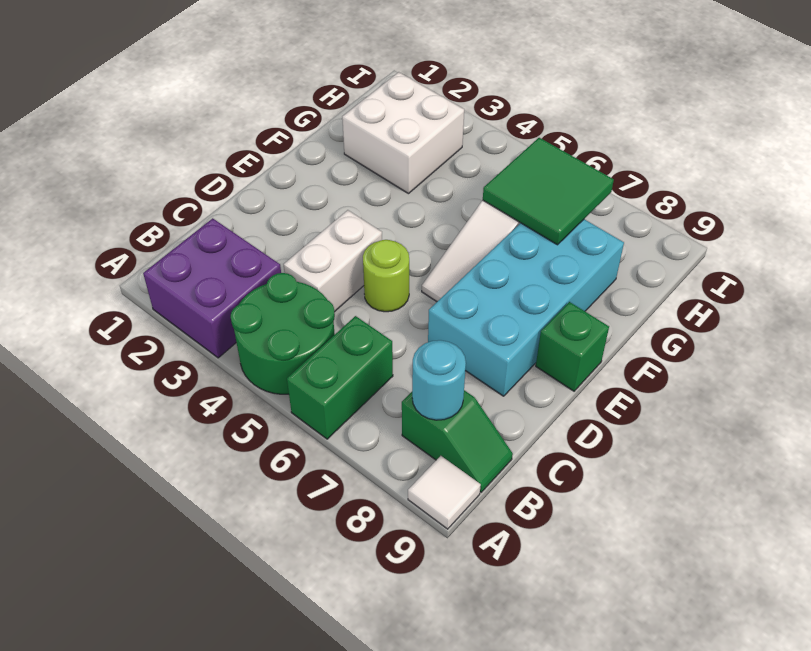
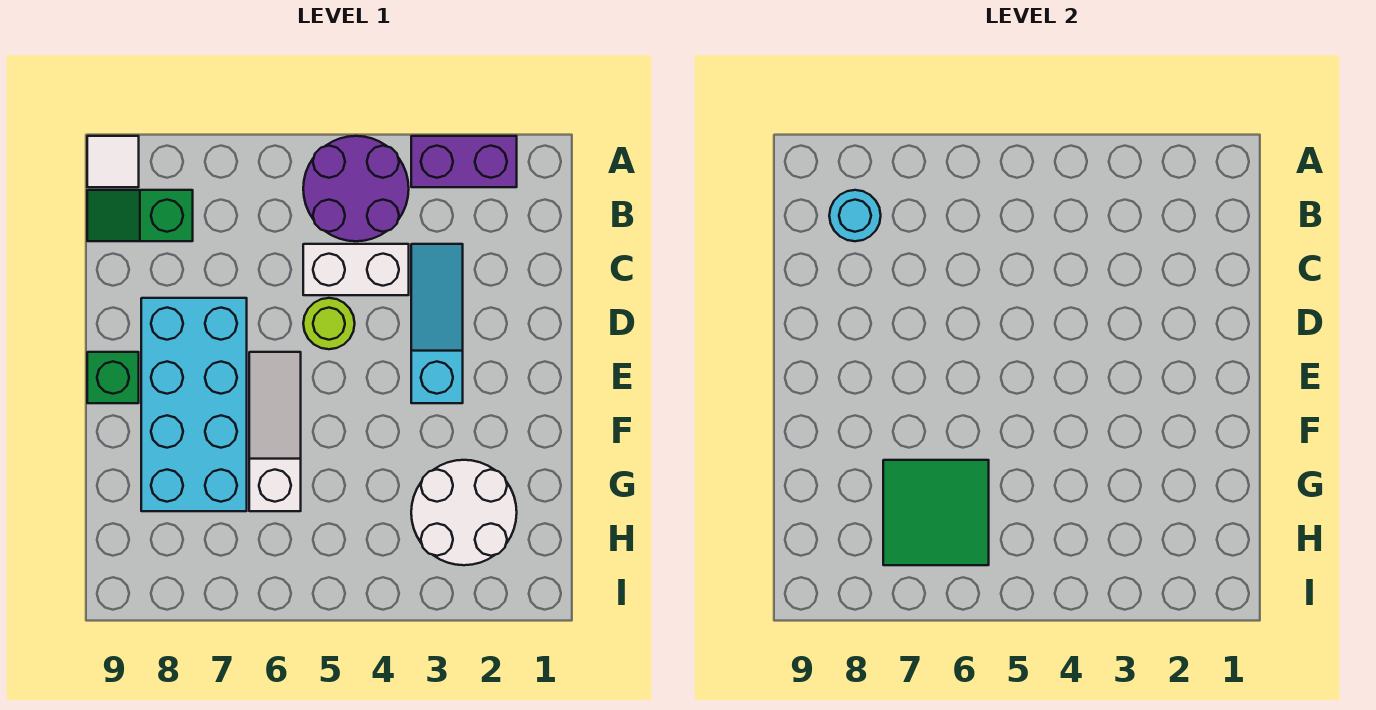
purple 2x2 brick [143,218,281,358] -> purple 1x2 brick [411,136,517,187]
green 2x2 round brick [231,273,335,394] -> purple 2x2 round brick [303,136,409,241]
green 1x2 brick [287,316,393,439] -> none
none -> cyan 1x3 slope [411,244,463,403]
white 1x2 brick [284,210,382,312] -> white 1x2 brick turned to [303,244,409,295]
white 2x2 brick [342,72,464,194] -> white 2x2 round brick [411,460,517,565]

